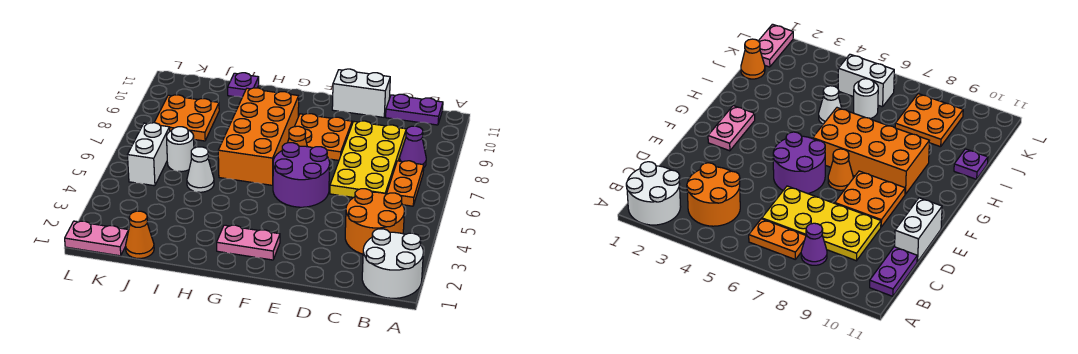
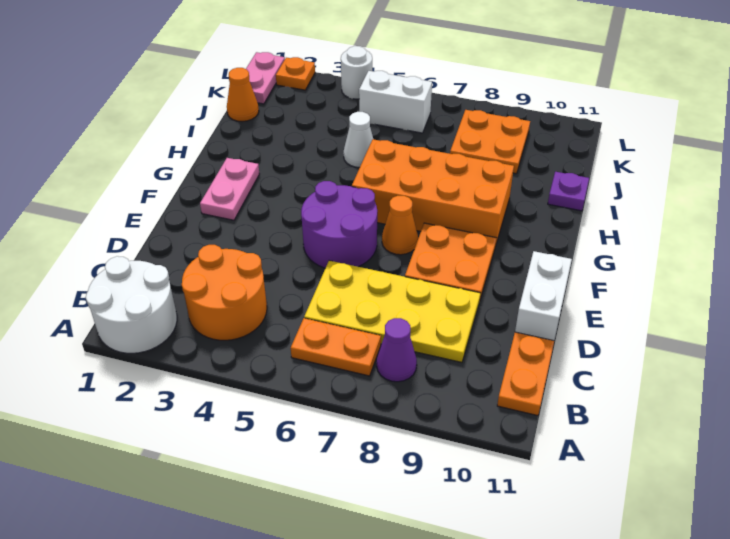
purple 1x2 plate [386,94,443,125] -> orange 1x2 plate [497,332,554,416]
white 1x1 round brick [167,127,194,172] -> white 1x1 round brick moved to [341,46,372,99]
none -> orange 1x1 plate [276,57,315,90]

